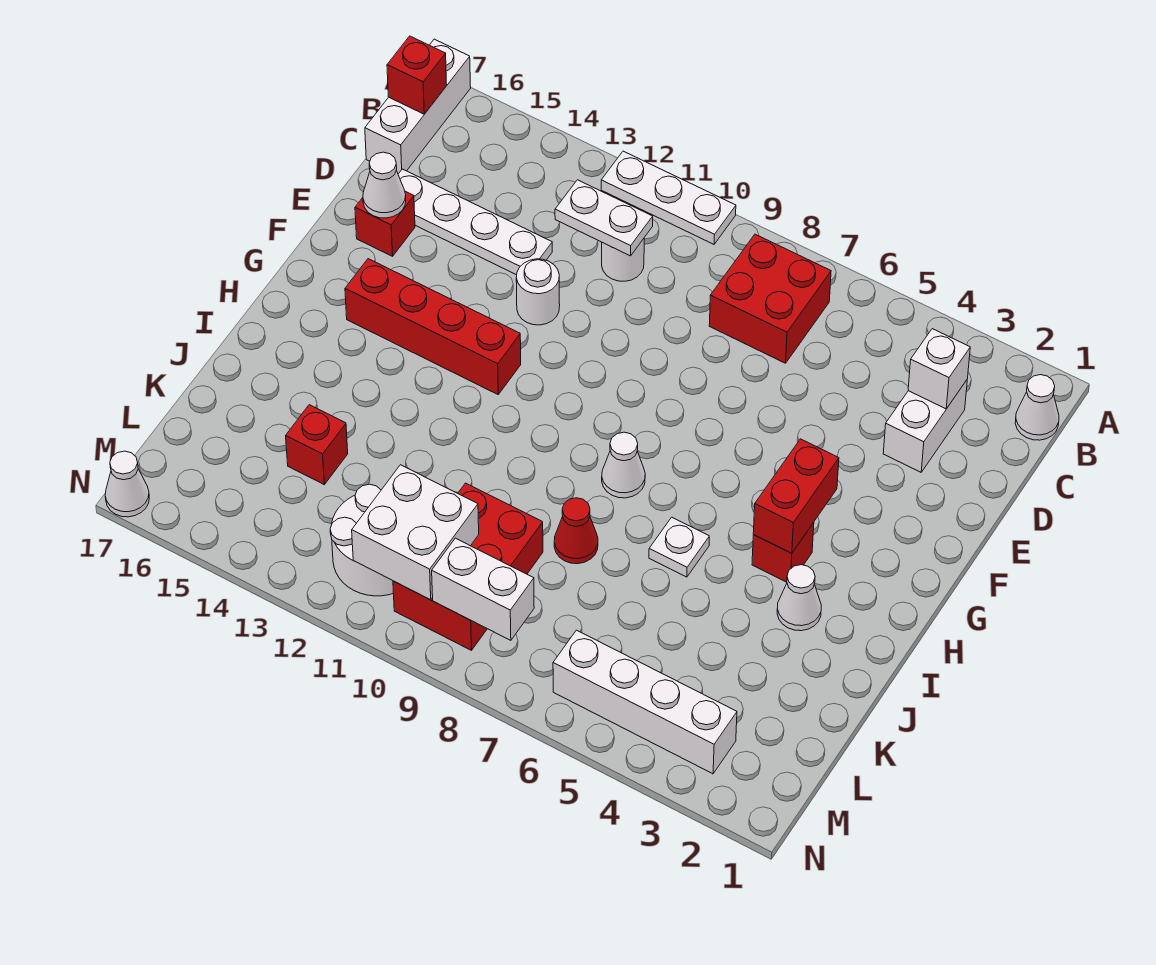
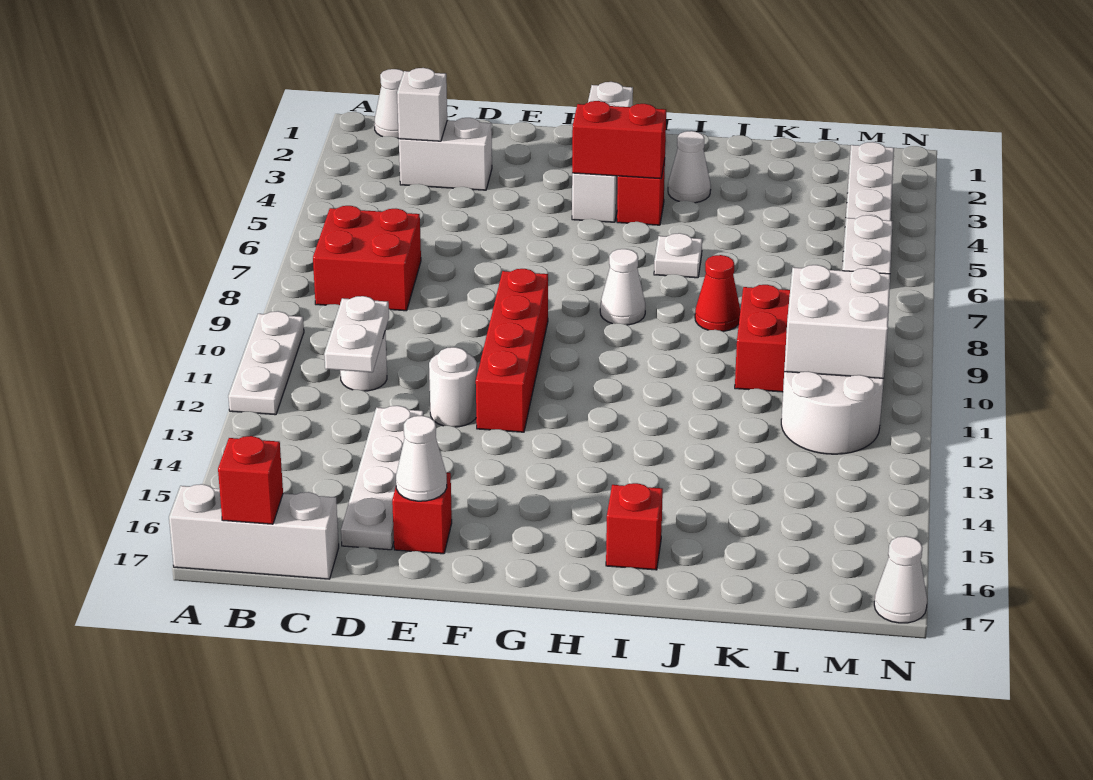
none -> white 1x4 brick [572,82,633,222]
red 1x4 brick [345,259,521,394] -> red 1x4 brick moved to [476,269,548,432]
red 1x1 brick [286,405,348,484] -> red 1x1 brick moved to [606,483,663,570]

